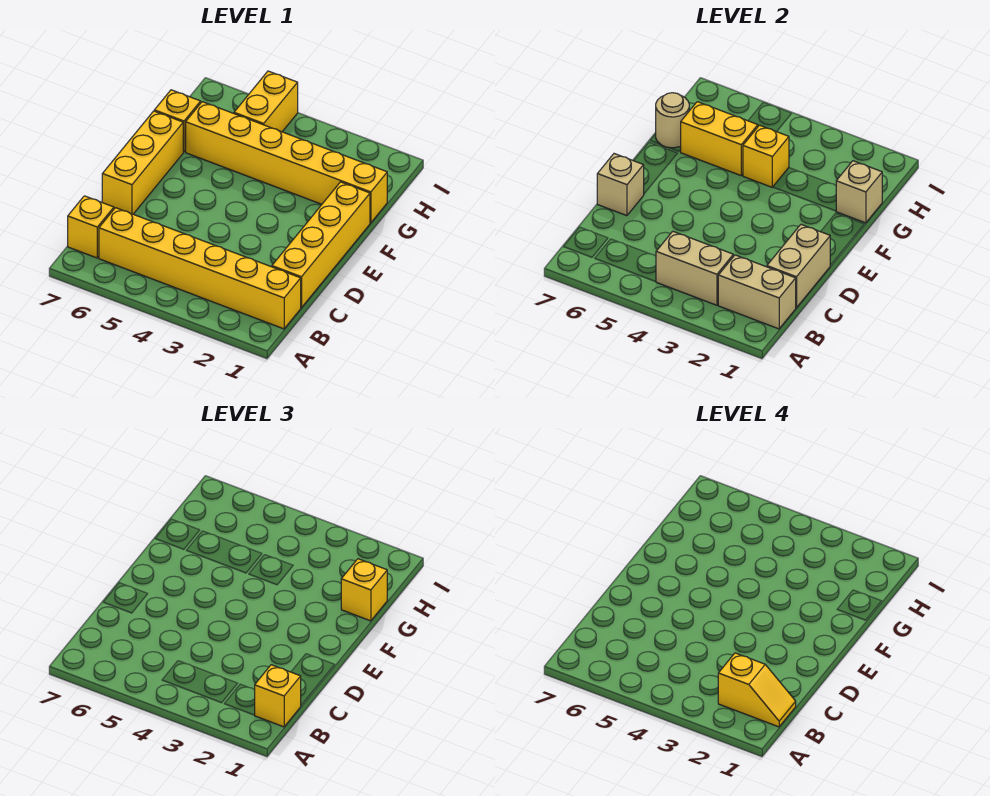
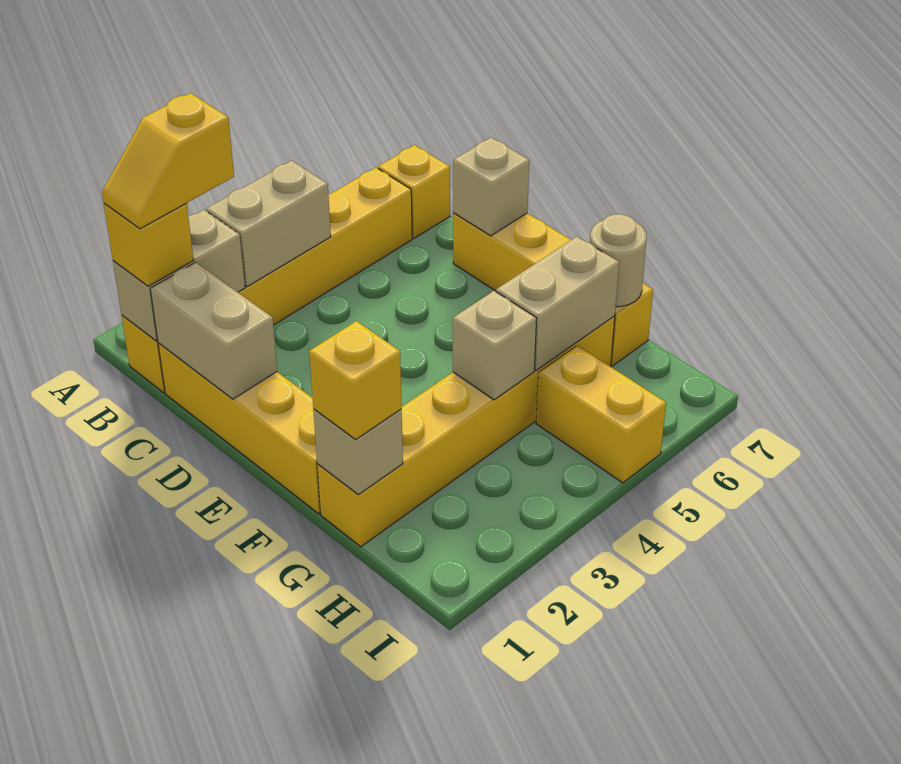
yellow 1x1 brick [743,125,789,187] -> tan 1x1 brick [453,291,537,400]
yellow 1x2 brick [680,102,758,175] -> tan 1x2 brick [496,237,619,370]

